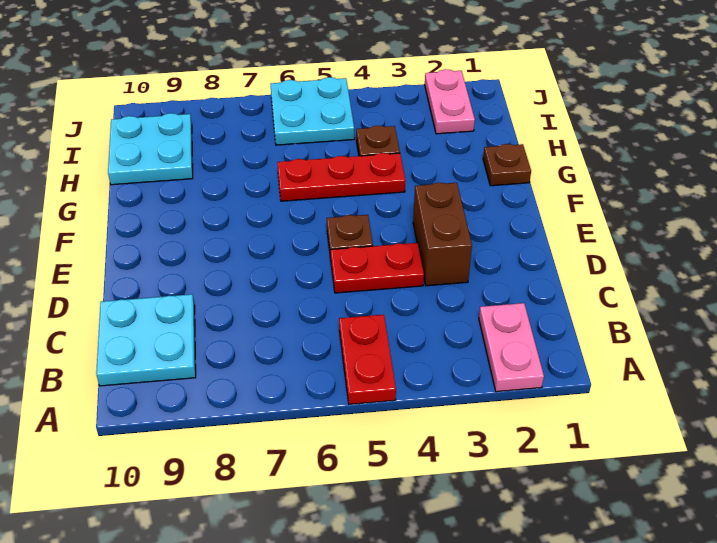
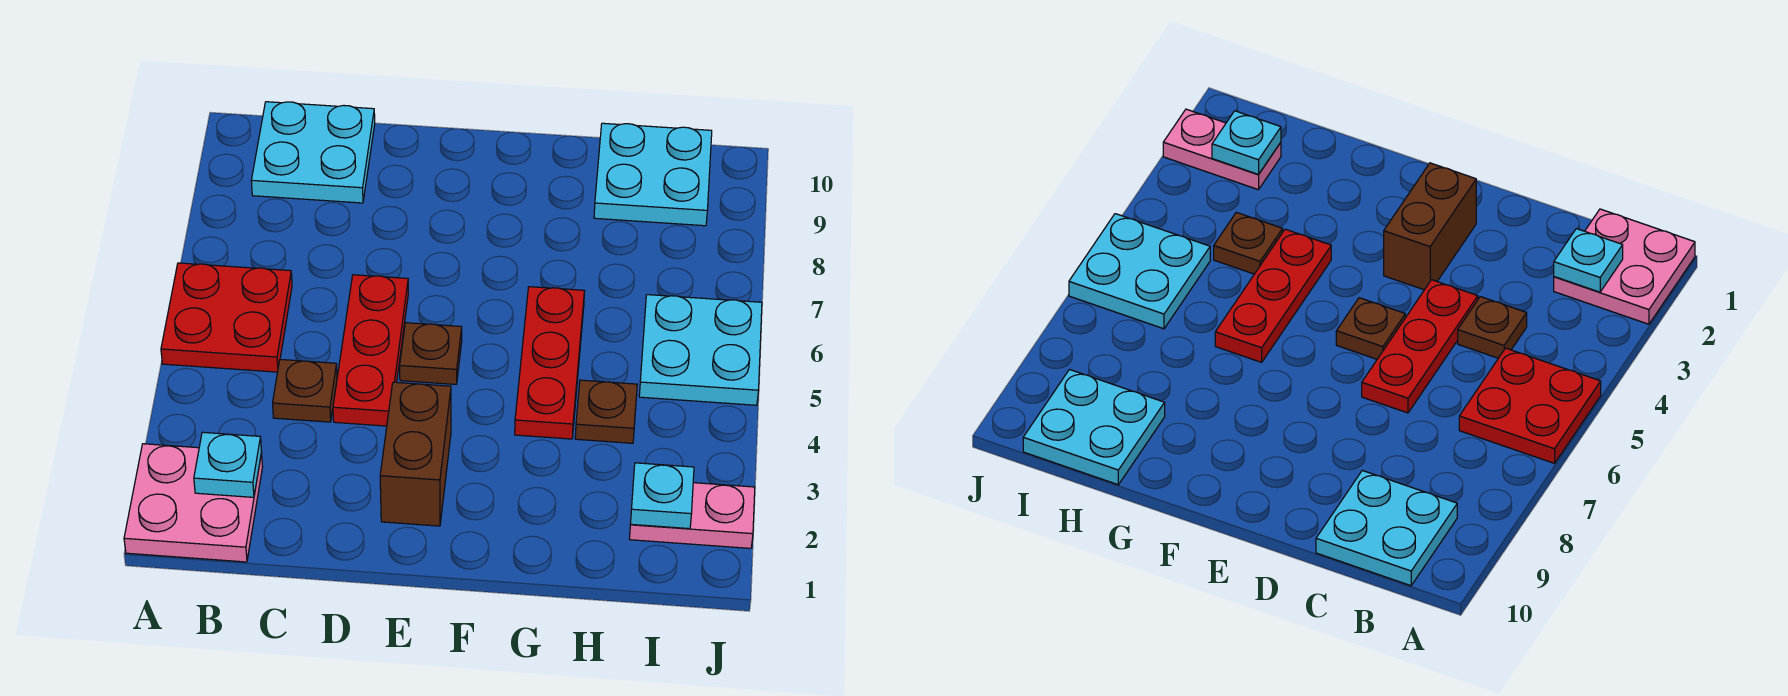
pink 1x2 plate [479,303,544,392] -> pink 2x2 plate [124,444,263,562]
red 1x2 plate [339,315,396,404] -> red 2x2 plate [161,263,292,372]
none -> cyan 1x1 plate [194,432,261,497]
brown 1x2 brick [413,183,472,286] -> brown 1x2 brick turned to [380,382,451,526]
red 1x2 plate [331,243,424,293] -> red 1x3 plate [333,275,408,426]
brown 1x1 plate [483,144,531,186] -> brown 1x1 plate moved to [273,359,337,422]
none -> cyan 1x1 plate [631,463,694,529]

